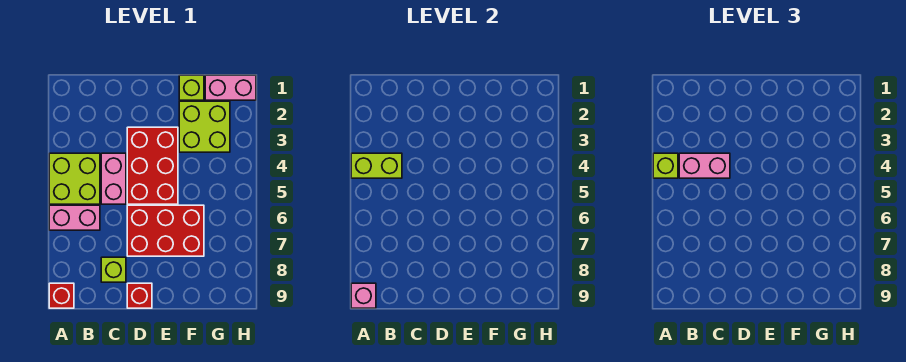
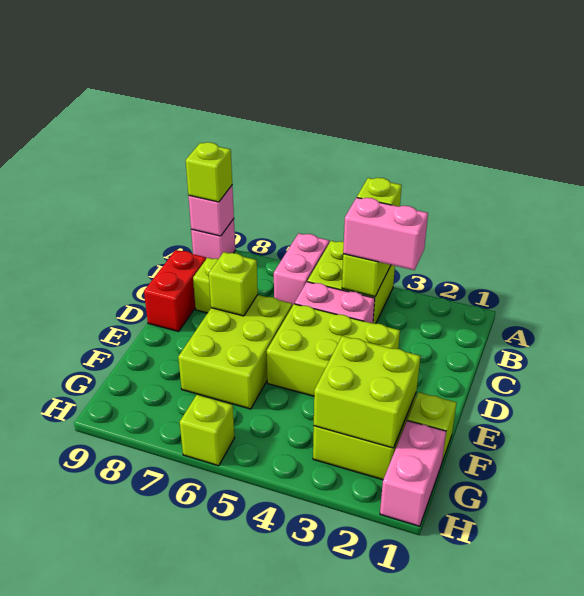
red 1x1 brick [49,283,74,308] -> pink 1x1 brick [191,219,235,259]
none -> lime 1x1 brick [186,142,232,202]
pink 1x2 brick [679,153,730,178] -> pink 1x2 brick turned to [343,198,428,270]
red 2x3 brick [127,127,178,204] -> lime 2x3 brick [267,304,400,396]
red 2x3 brick [127,205,204,256] -> lime 2x3 brick [178,295,292,409]
none -> lime 1x1 brick [209,252,258,316]
red 1x1 brick [127,283,152,308] -> red 1x2 brick [144,250,206,332]
none -> lime 2x2 brick [314,336,420,448]
none -> lime 1x1 brick [180,395,234,466]

